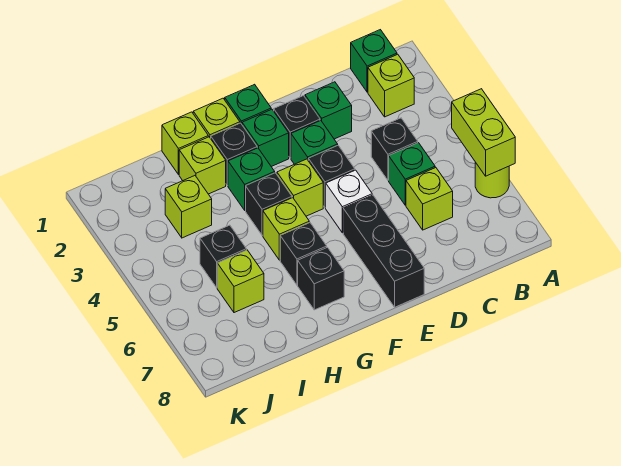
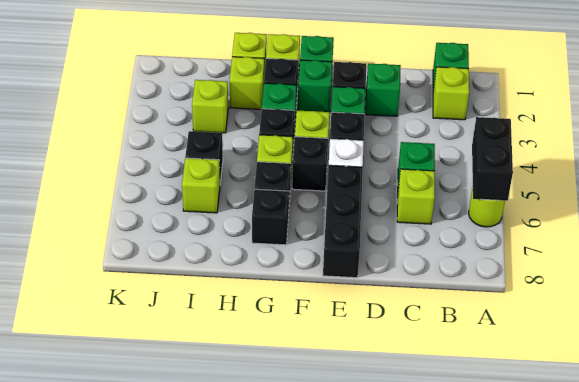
lime 1x2 brick [452,89,515,176] -> black 1x2 brick [472,117,513,201]
black 1x1 brick [371,118,418,180] -> black 1x1 brick moved to [292,137,328,191]

